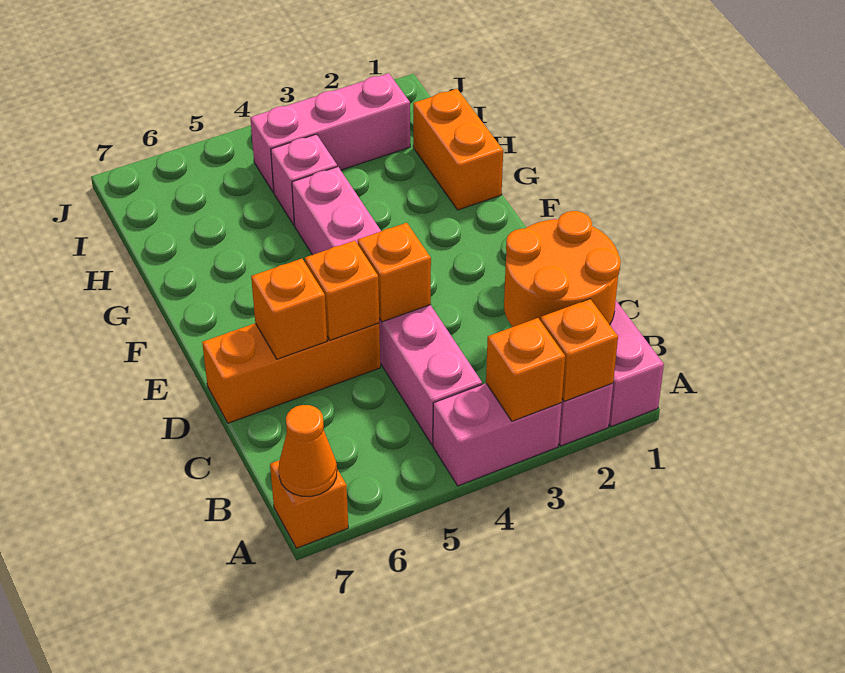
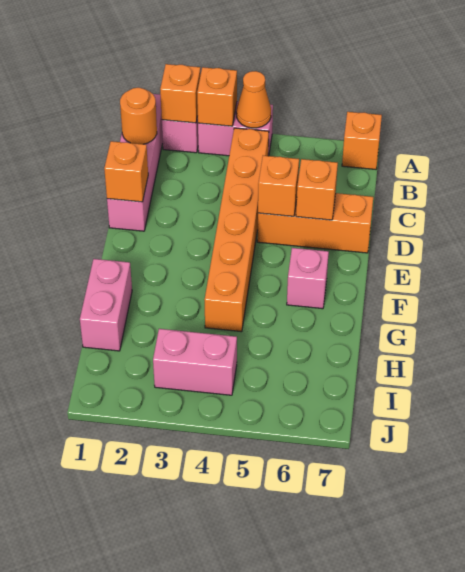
orange 1x1 cone [279,405,337,496] -> orange 1x1 cone moved to [236,71,271,128]
orange 2x2 round brick [504,211,621,327] -> orange 1x1 round brick [120,88,157,144]
pink 1x6 brick [292,167,482,445] -> orange 1x6 brick [205,128,269,332]
orange 1x1 brick [358,223,431,322] -> orange 1x1 brick moved to [104,141,148,202]
orange 1x2 brick [413,89,503,210] -> pink 1x2 brick [80,259,132,351]
pink 1x1 brick [271,134,337,225] -> pink 1x1 brick moved to [287,248,329,309]
pink 1x3 brick [250,73,410,192] -> pink 1x2 brick [153,329,237,395]

